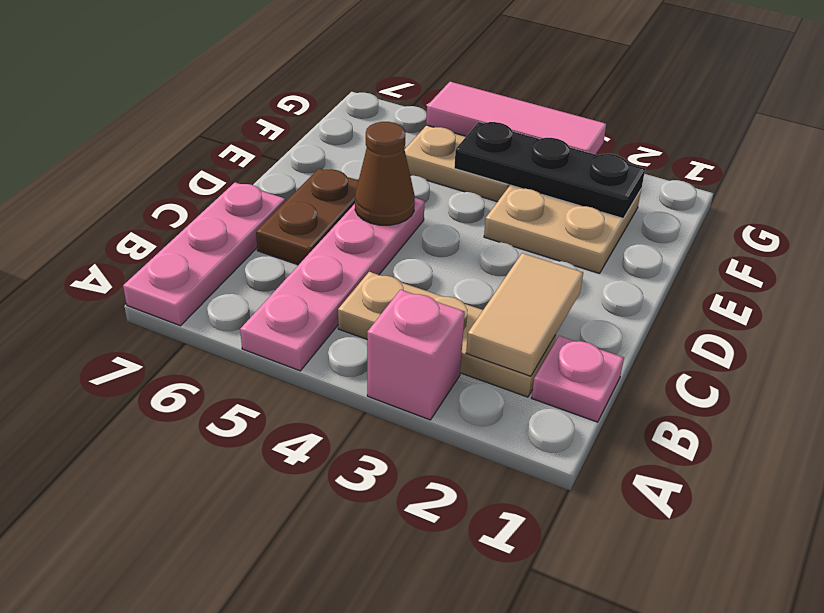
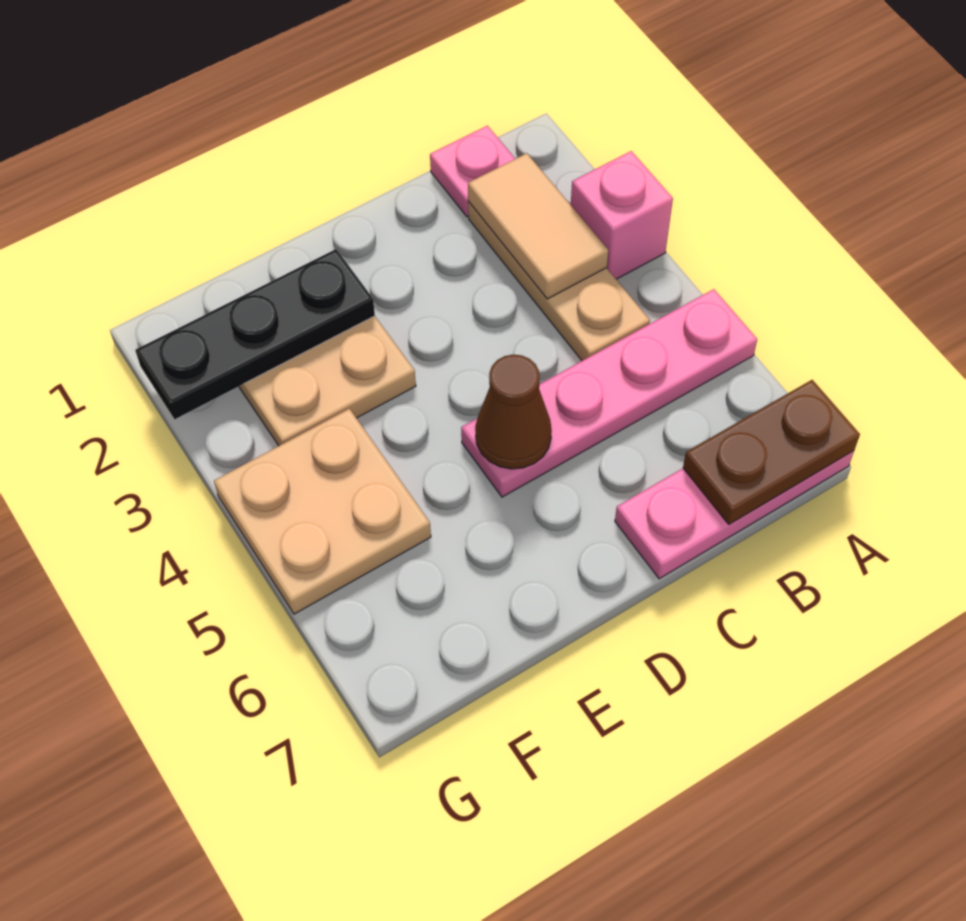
tan 1x2 tile [466,253,583,376] -> tan 1x2 tile turned to [468,153,608,299]
brown 1x2 plate [256,168,358,265] -> brown 1x2 plate moved to [683,380,860,524]
black 1x3 plate [454,122,645,219] -> black 1x3 plate turned to [135,249,375,419]
pink 1x3 tile [426,82,606,154] -> none

